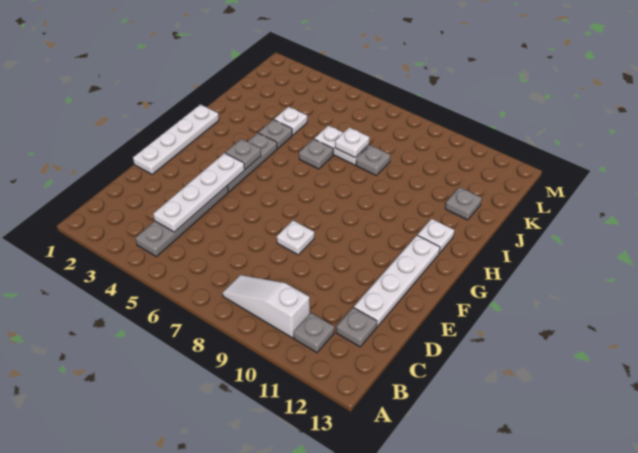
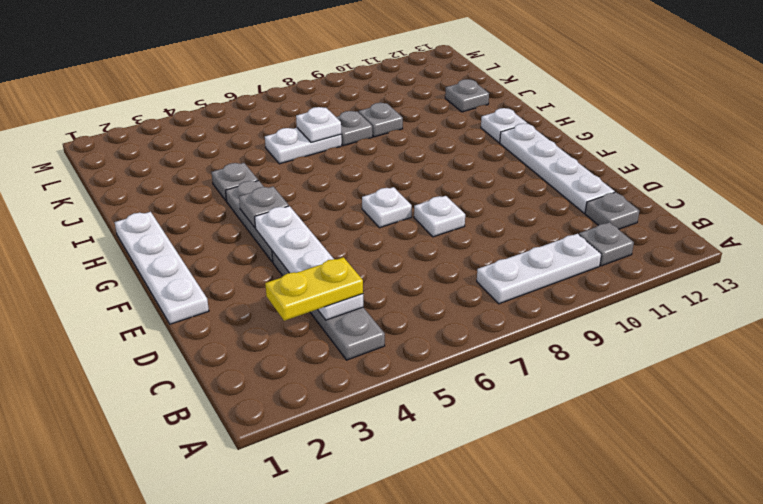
white 1x3 slope [223,275,310,338] -> white 1x3 plate [477,234,601,304]
none -> yellow 1x2 plate [265,257,363,321]
grey 1x1 plate [299,139,333,169] -> grey 1x1 plate moved to [359,103,403,137]
white 1x1 plate [274,107,307,135] -> white 1x1 plate moved to [362,187,412,228]

